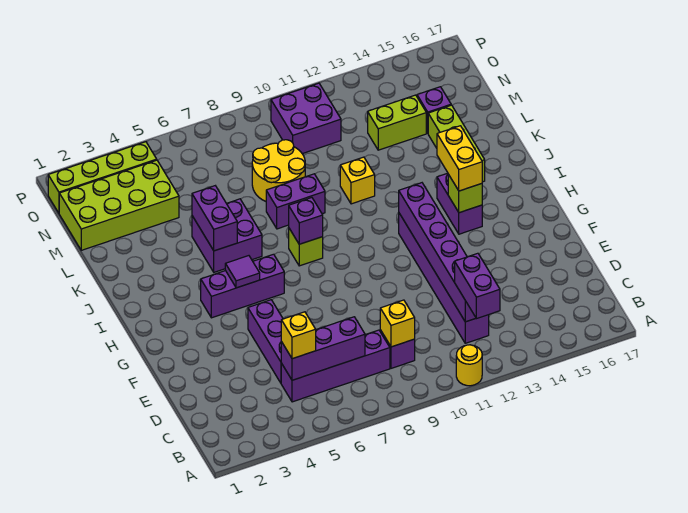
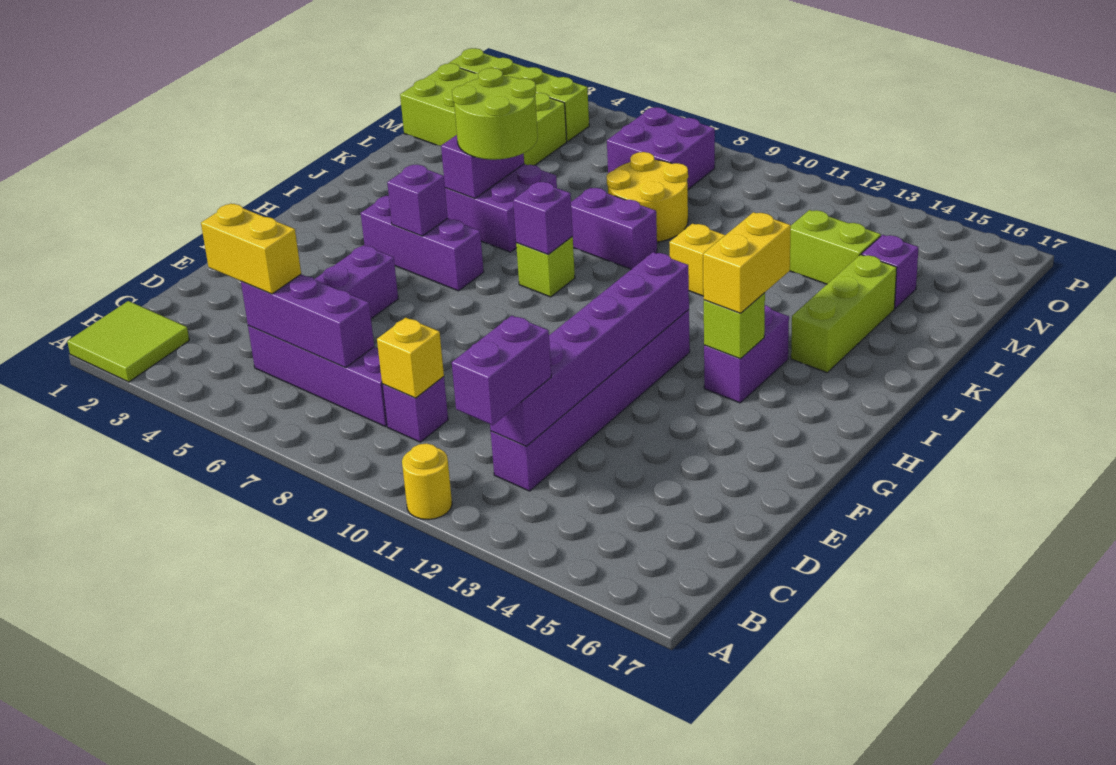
none -> lime 2x2 tile [67,301,189,382]
yellow 1x1 brick [281,312,316,359] -> yellow 1x2 brick [201,204,301,294]
purple 1x1 tile [225,256,260,288] -> purple 1x1 brick [387,165,448,236]
none -> lime 2x2 round brick [452,68,538,160]
purple 2x2 brick [271,83,341,154] -> purple 2x2 brick moved to [607,107,715,189]

